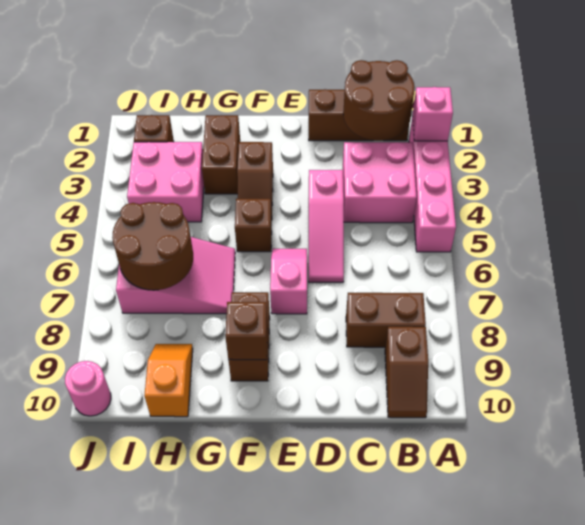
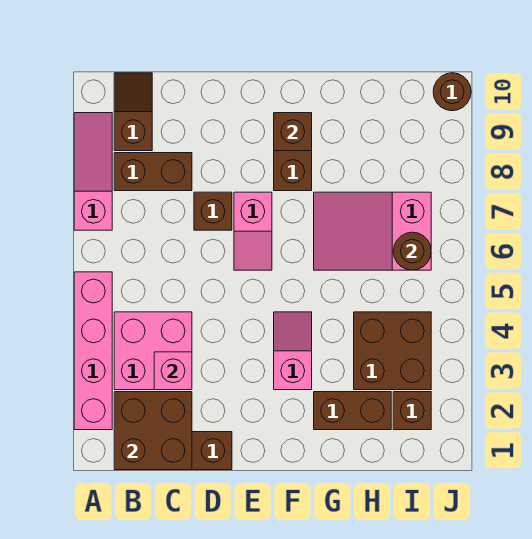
pink 1x1 brick [412,87,453,141] -> pink 1x1 brick moved to [154,352,192,390]
brown 2x2 round brick [343,60,415,141] -> brown 2x2 brick [114,392,192,470]
pink 1x3 slope [309,170,344,282] -> pink 1x3 slope moved to [74,113,112,230]
brown 1x2 slope [237,142,273,217] -> pink 1x2 slope [274,312,312,390]
brown 1x1 brick [235,199,272,252] -> brown 1x1 brick moved to [194,192,232,230]
brown 1x2 brick [202,115,240,194] -> brown 1x2 brick turned to [314,392,391,430]
pink 2x2 brick [127,142,204,222] -> brown 2x2 brick [354,312,431,390]
brown 2x2 round brick [112,202,193,290] -> brown 1x1 round brick [393,232,431,270]
orange 1x2 slope [144,344,193,417] -> none
pink 1x1 round brick [65,361,111,416] -> brown 1x1 round brick [433,73,471,111]

